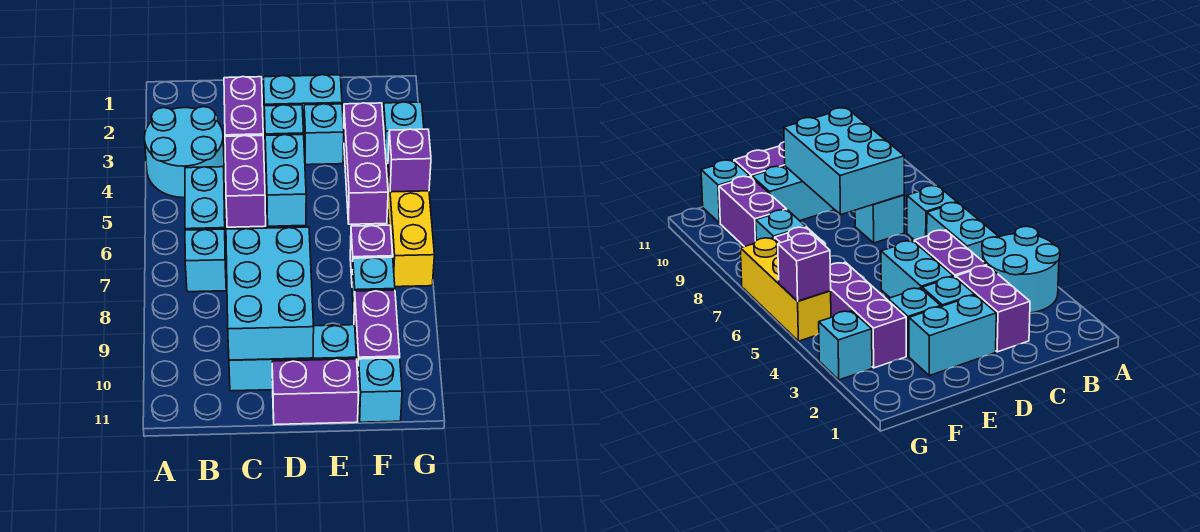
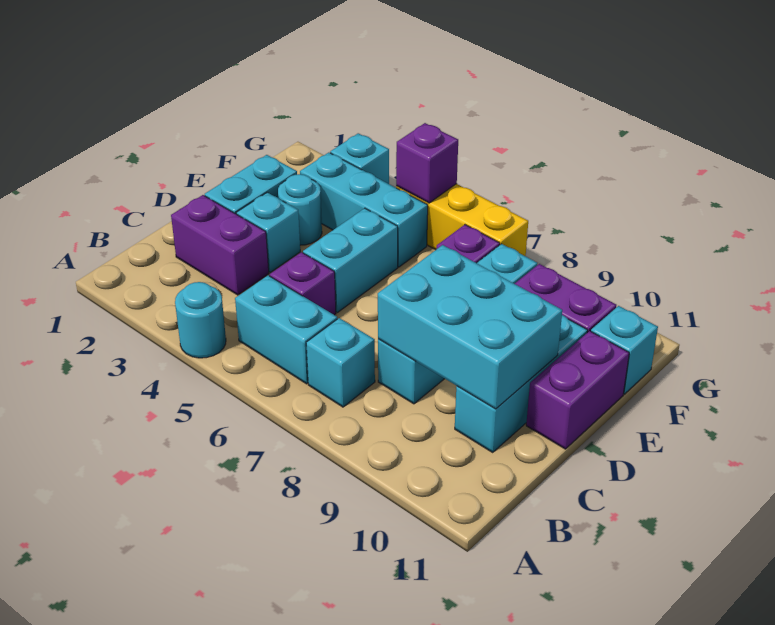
cyan 2x2 round brick [144,107,224,198] -> cyan 1x1 round brick [175,282,226,358]
purple 1x2 brick [225,136,266,227] -> purple 1x1 brick [270,252,336,315]
cyan 1x2 brick [265,135,306,226] -> cyan 1x2 brick turned to [303,208,398,312]
cyan 1x1 brick [304,104,344,165] -> cyan 1x1 round brick [278,174,322,245]
purple 1x3 brick [344,103,388,224] -> cyan 1x3 brick [300,153,428,267]

